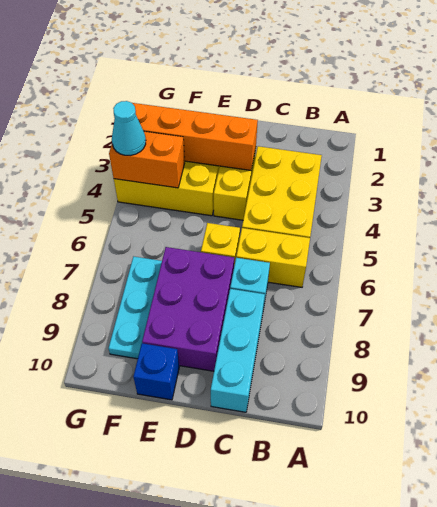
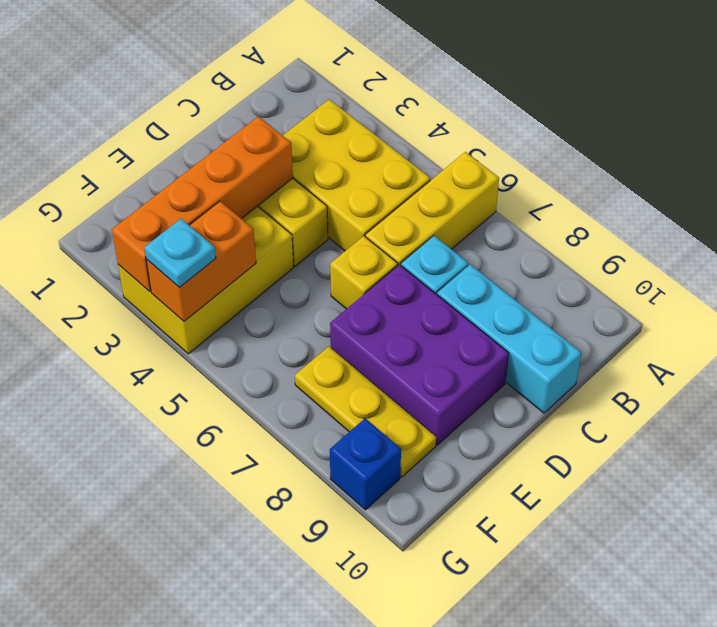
yellow 1x2 brick [236,228,310,287] -> yellow 1x3 brick [365,152,499,265]
blue 1x1 brick [133,343,179,400] -> blue 1x1 brick moved to [330,418,401,510]
cyan 1x3 plate [109,256,162,359] -> yellow 1x3 plate [295,346,436,477]
cyan 1x1 cone [112,101,146,156] -> cyan 1x1 plate [144,219,216,288]

